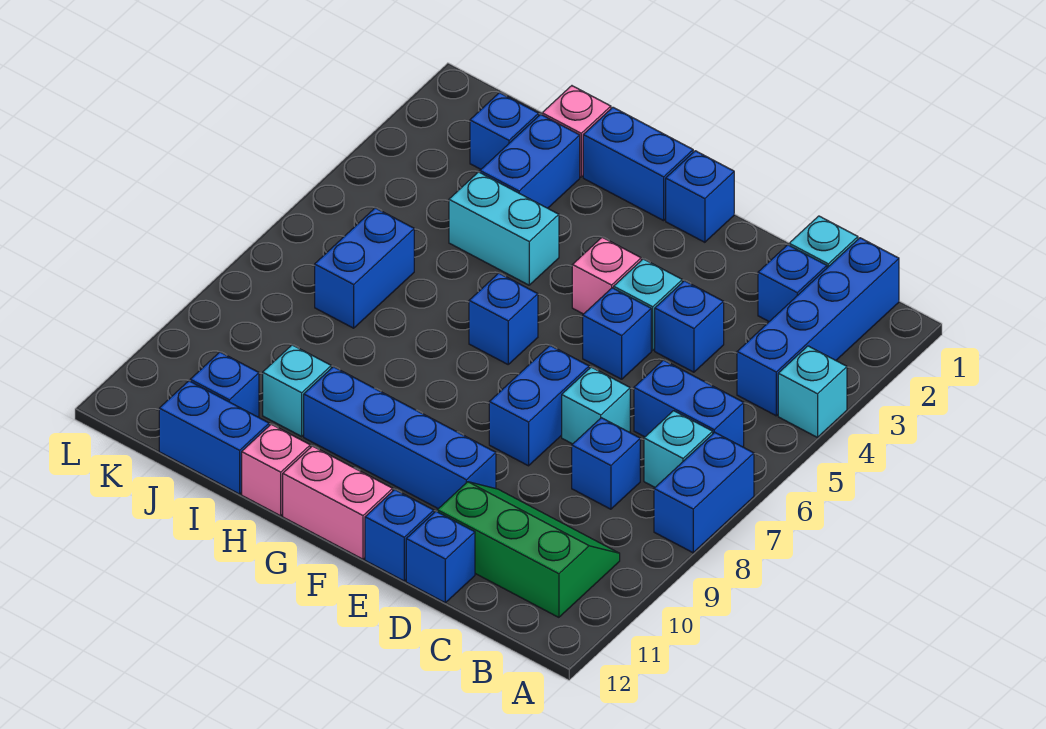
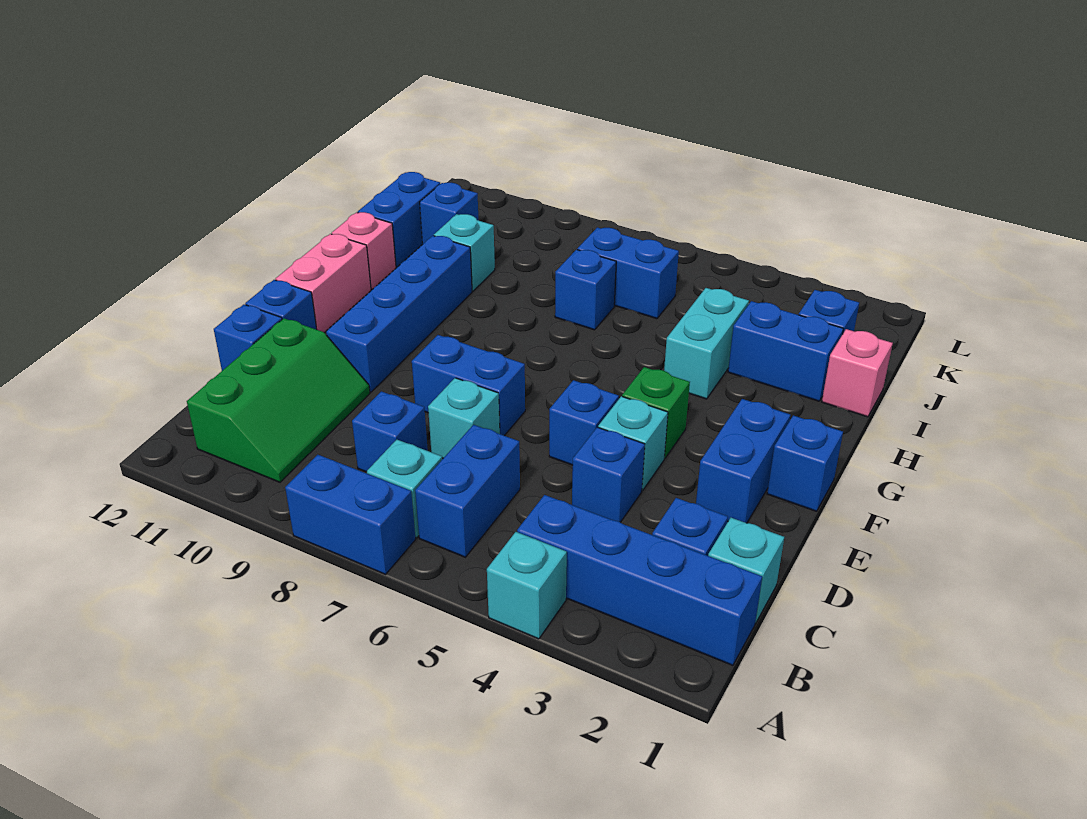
pink 1x1 brick [572,237,641,314] -> green 1x1 brick [622,367,690,458]
blue 1x2 brick [583,107,693,221] -> blue 1x2 brick moved to [696,399,790,523]
blue 1x1 brick [469,273,538,364] -> blue 1x1 brick moved to [555,250,616,330]

